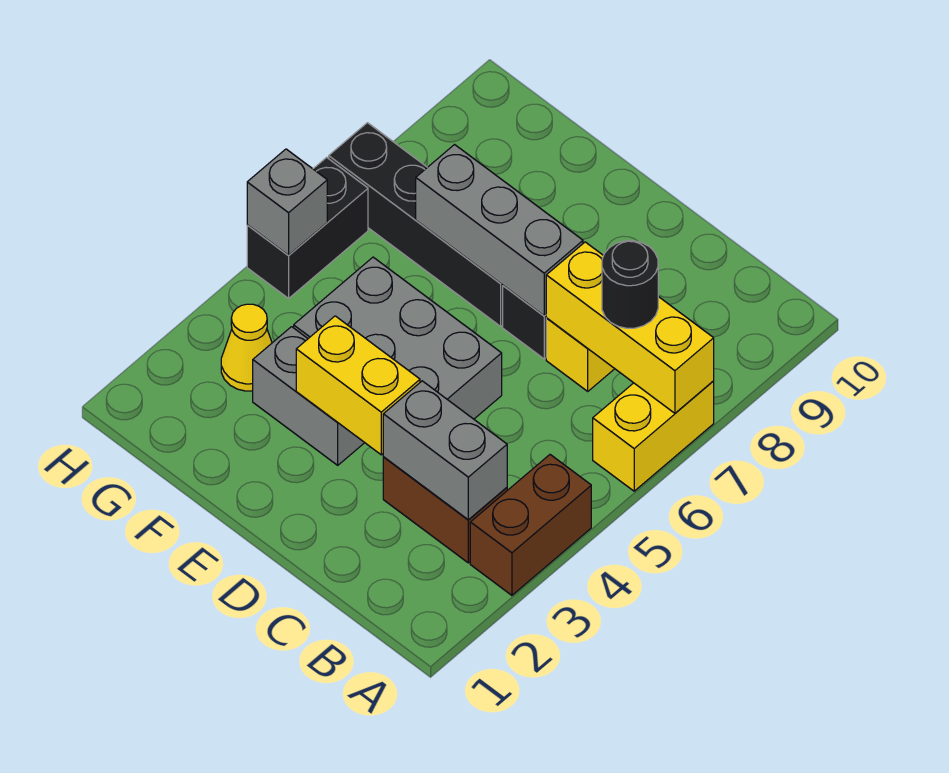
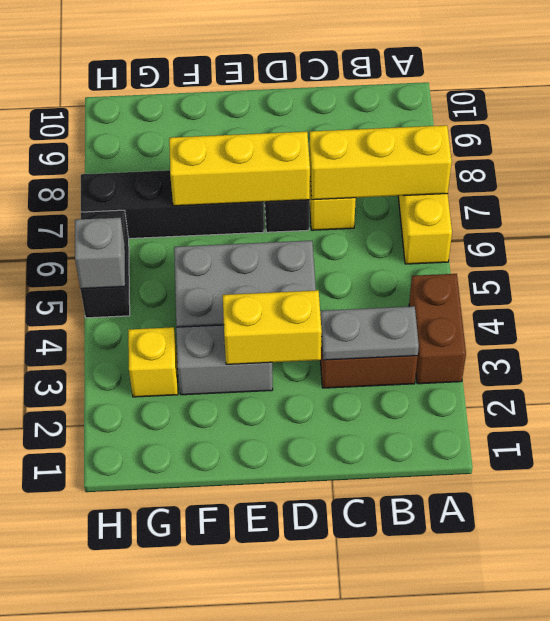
grey 1x2 brick [383,381,507,520] -> grey 1x2 plate [320,306,419,360]
black 1x1 round brick [602,241,658,328] -> none
grey 1x3 brick [416,145,583,316] -> yellow 1x3 brick [169,132,310,206]
yellow 1x1 cone [221,304,272,391] -> yellow 1x1 brick [128,327,178,397]

